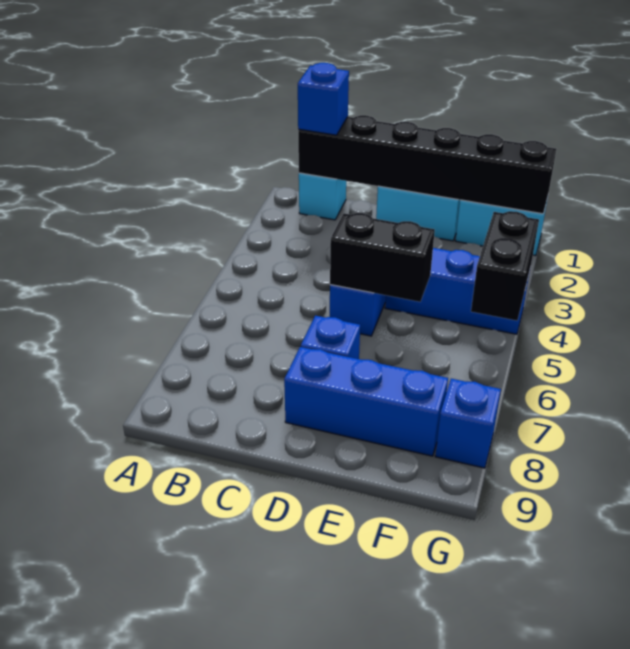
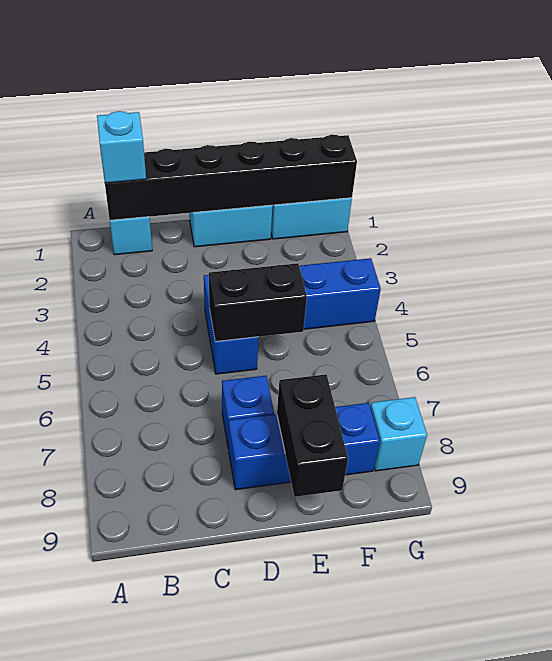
blue 1x1 brick [298,63,349,135] -> cyan 1x1 brick [97,111,146,183]
black 1x2 brick [471,211,539,321] -> black 1x2 brick moved to [277,374,348,497]
blue 1x1 brick [435,379,501,468] -> cyan 1x1 brick [370,397,427,471]

